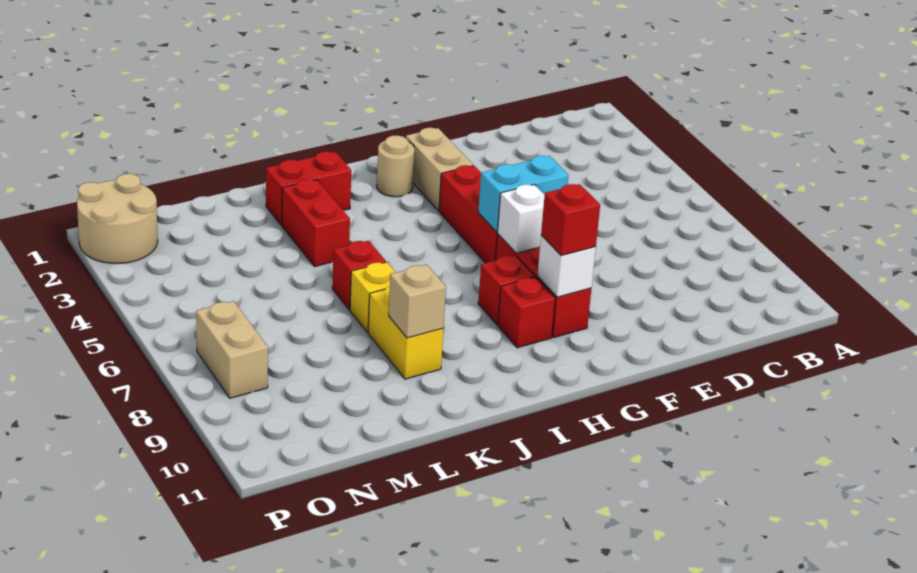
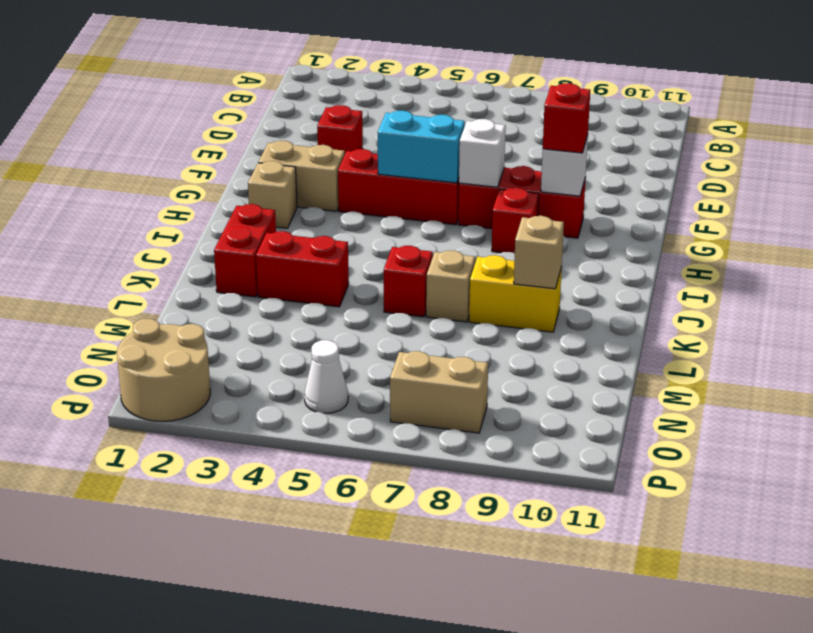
cyan 1x2 brick [478,156,569,232] -> cyan 1x2 brick turned to [378,111,465,183]
tan 1x1 round brick [377,135,414,197] -> tan 1x1 brick [248,161,297,228]
red 1x1 brick [498,277,555,348] -> red 1x1 brick moved to [317,105,363,153]
yellow 1x1 brick [350,262,396,332] -> tan 1x1 brick [426,250,475,322]
none -> white 1x1 cone [305,340,348,413]

